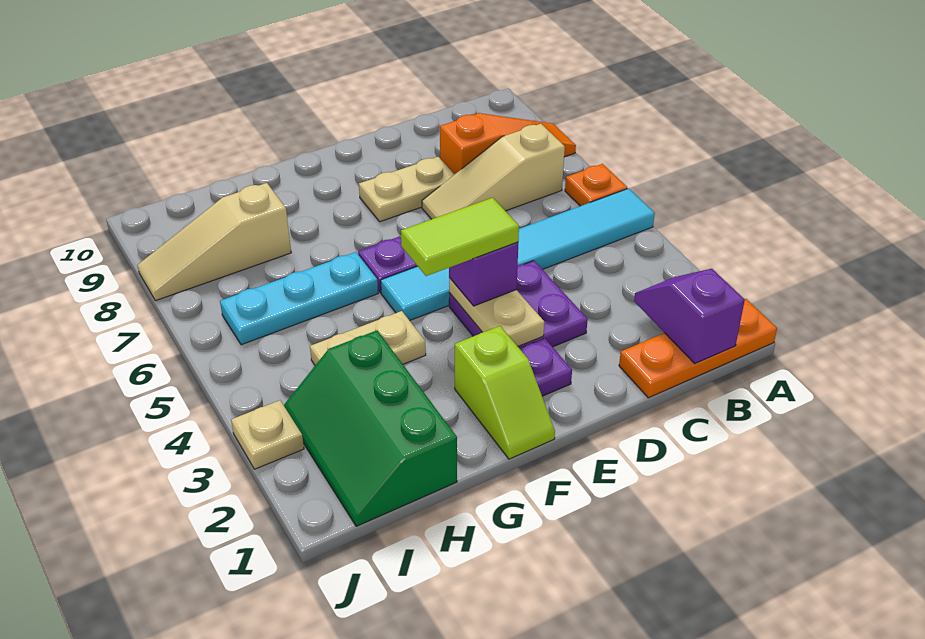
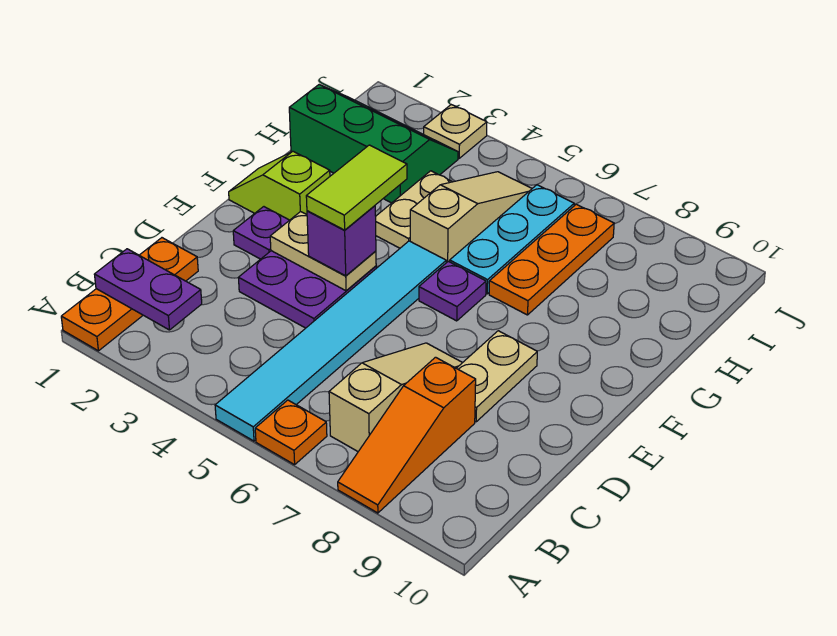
purple 1x2 slope [634,269,745,364] -> purple 1x2 plate [94,249,202,330]
none -> orange 1x3 plate [489,204,614,315]
tan 1x3 slope [137,183,291,301] -> tan 1x3 slope moved to [410,172,532,263]

